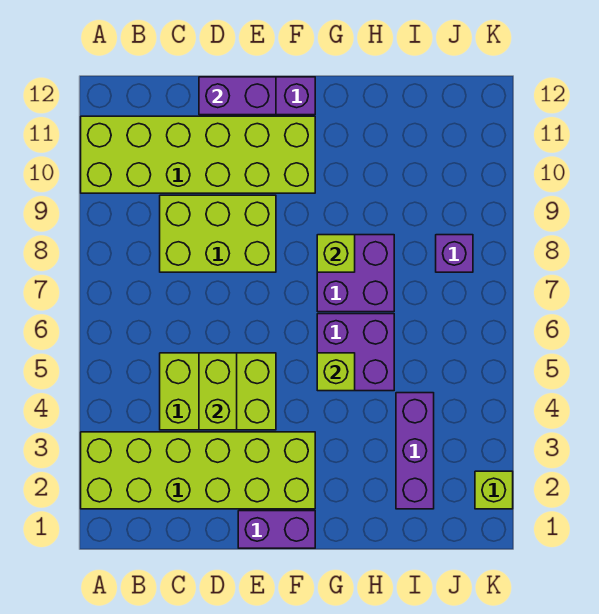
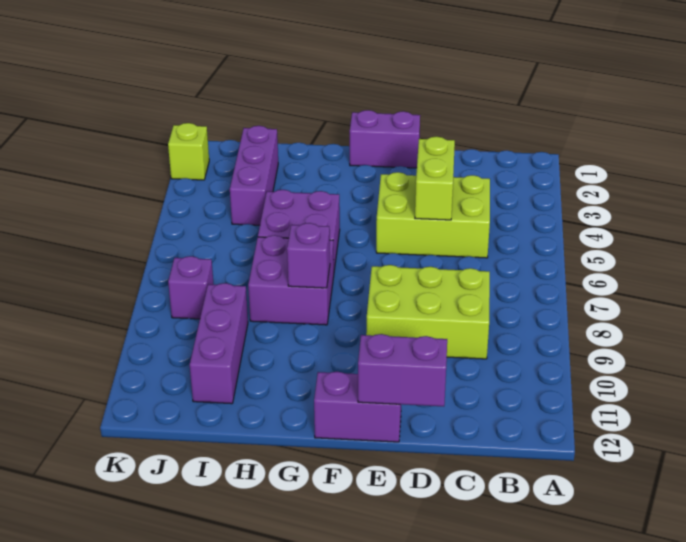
lime 2x6 brick [81,432,315,509] -> none
lime 2x6 brick [81,116,315,193] -> none
lime 1x1 brick [317,353,355,391] -> none
lime 1x1 brick [317,235,355,272] -> purple 1x1 brick [287,223,330,288]
none -> purple 1x3 brick [190,283,248,404]

